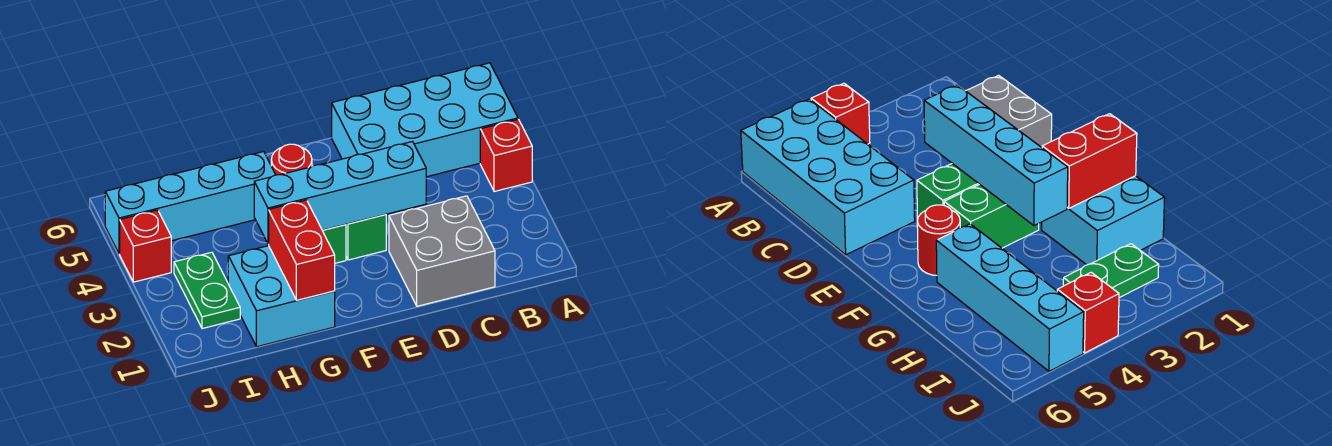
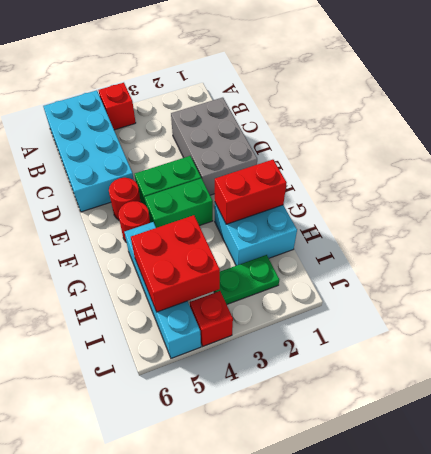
grey 2x2 brick [389,196,495,306] -> grey 2x3 brick [171,98,257,195]
cyan 1x4 brick [254,142,426,244] -> none
none -> red 1x1 round brick [109,178,141,220]
none -> red 2x2 brick [131,215,220,312]

